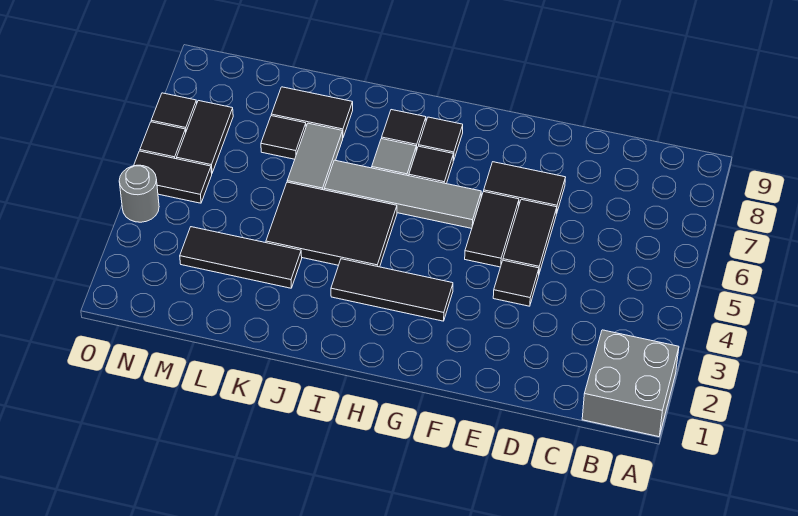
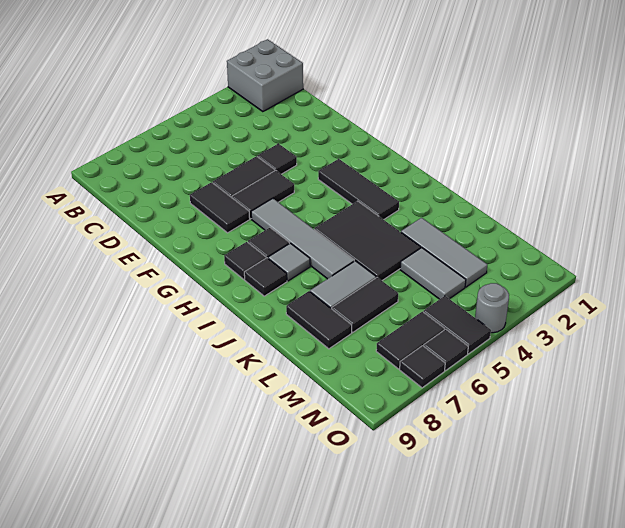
black 1x3 tile [180,227,302,288] -> grey 1x3 tile [401,218,487,287]
none -> grey 1x2 tile [400,248,466,299]
black 1x1 tile [261,116,306,159] -> black 1x2 tile [332,277,398,332]

